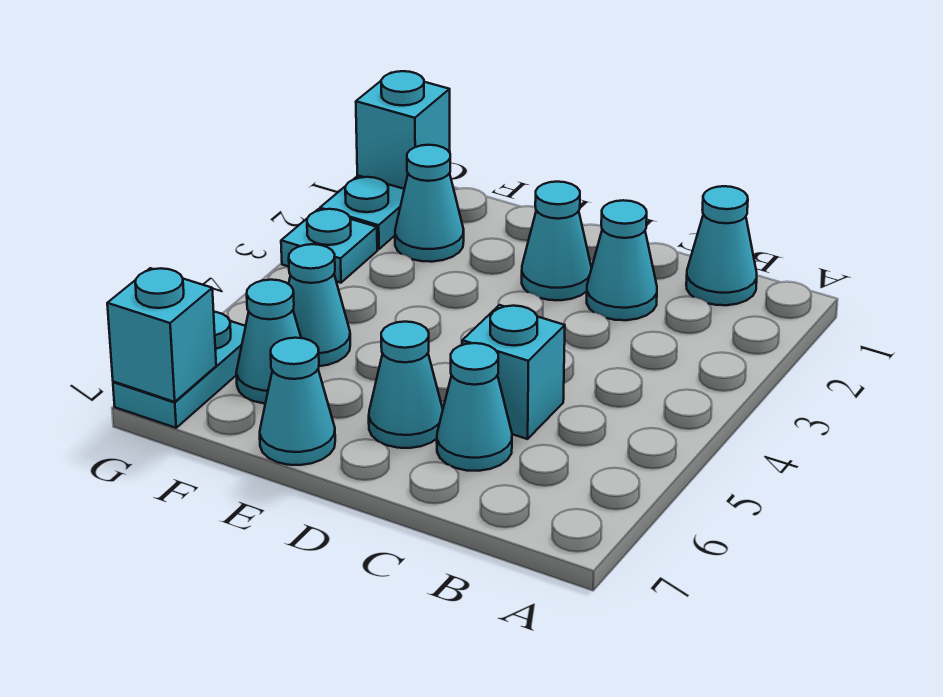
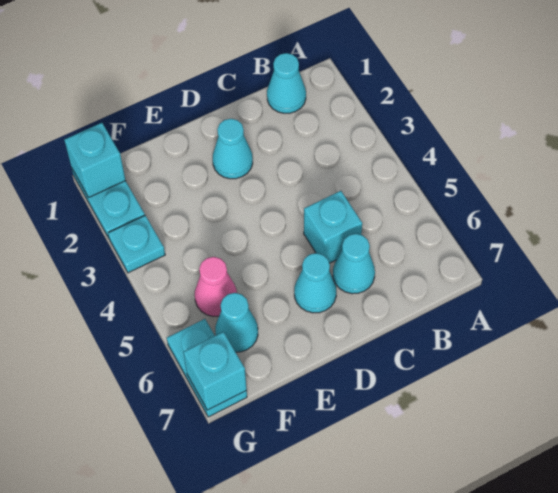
cyan 1x1 cone [587,200,657,320] -> none
cyan 1x1 cone [260,338,335,465] -> none
cyan 1x1 cone [395,145,464,262] -> none
cyan 1x1 cone [289,244,350,366] -> pink 1x1 cone [195,257,237,316]

